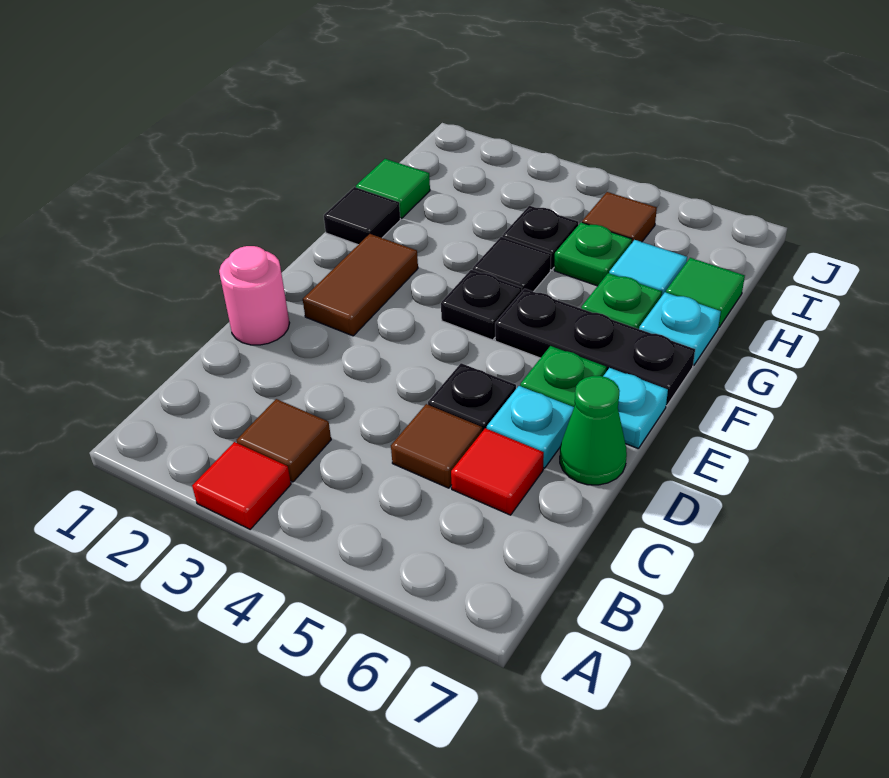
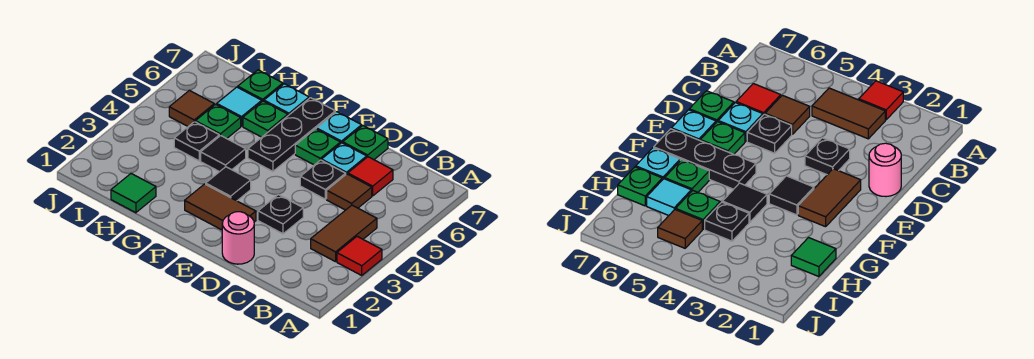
brown 1x1 tile [237,399,331,482] -> brown 1x2 tile [311,205,377,262]
green 1x1 cone [560,376,627,485] -> green 1x1 plate [343,126,388,160]
black 1x1 plate [441,270,522,340] -> black 1x1 plate moved to [258,195,303,234]
black 1x1 tile [324,187,400,245] -> black 1x1 tile moved to [206,167,251,201]
green 1x1 tile [666,258,745,328] -> green 1x1 plate [238,70,283,101]

